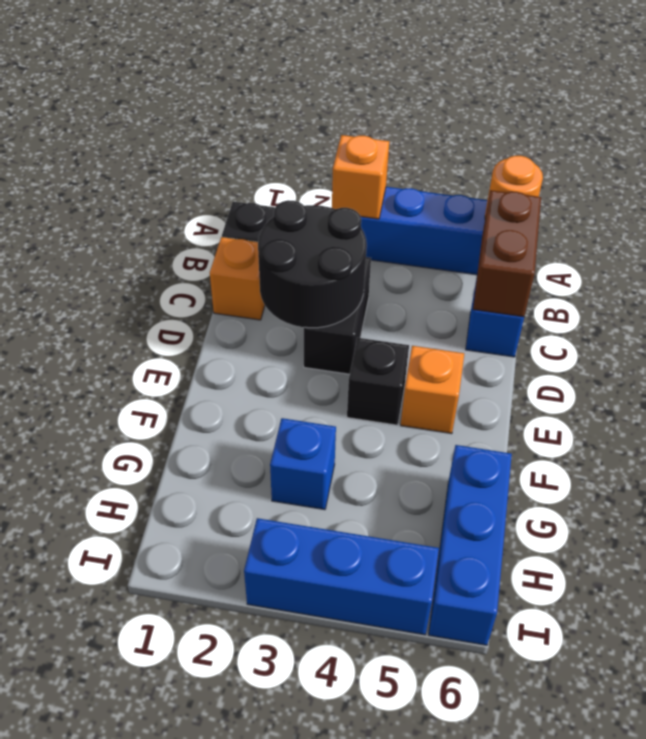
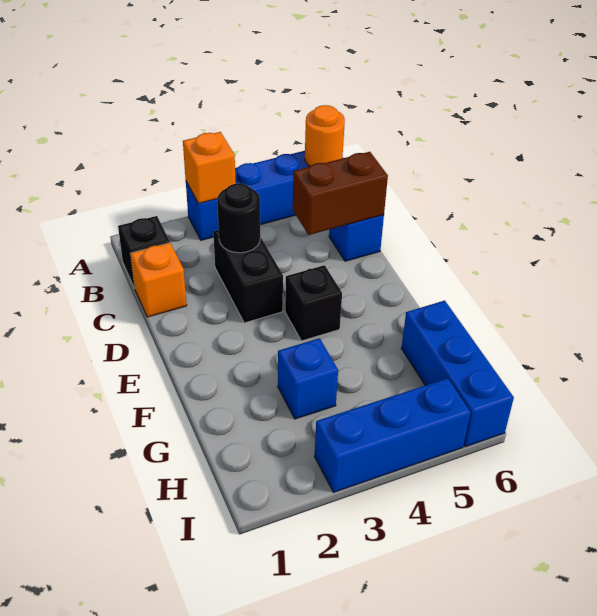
brown 1x2 brick [473,190,541,317] -> brown 1x2 brick turned to [293,152,388,235]
black 2x2 round brick [258,200,367,328] -> black 1x1 round brick [217,183,260,253]
orange 1x1 brick [401,346,464,434] -> none

